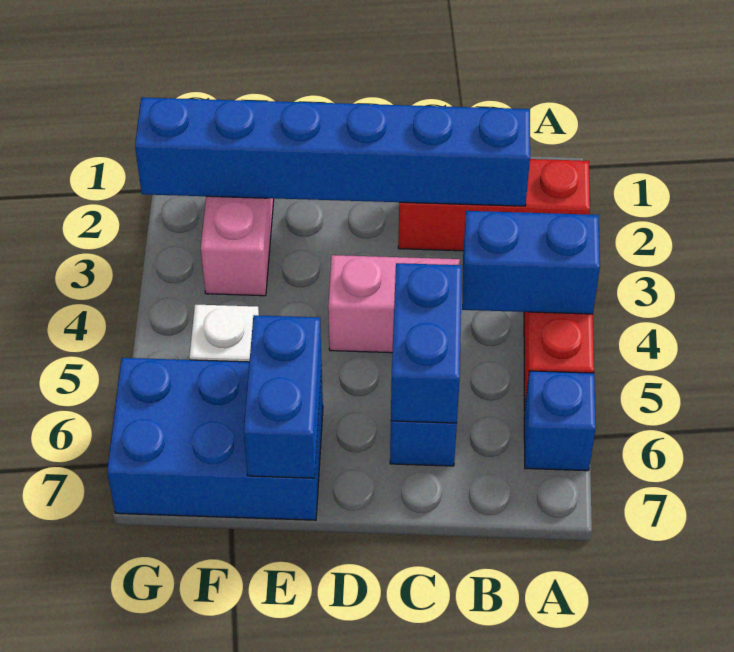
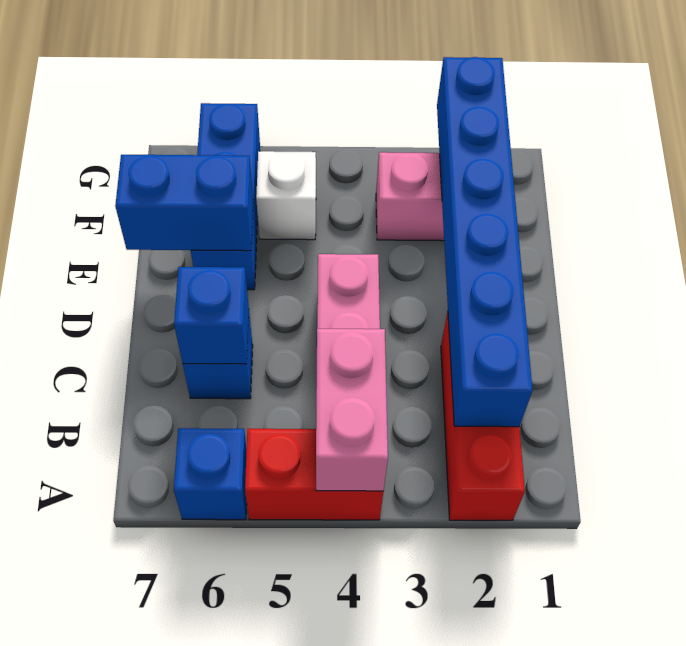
blue 1x2 brick [462,211,600,314] -> pink 1x2 brick [316,329,388,491]
blue 1x2 brick [391,263,462,423] -> blue 1x1 brick [174,267,249,364]
blue 2x3 brick [107,358,323,520] -> blue 1x3 brick [191,103,260,290]

